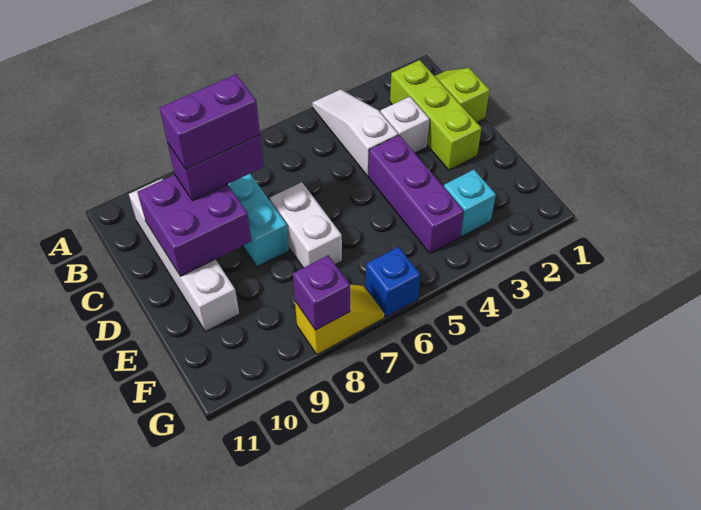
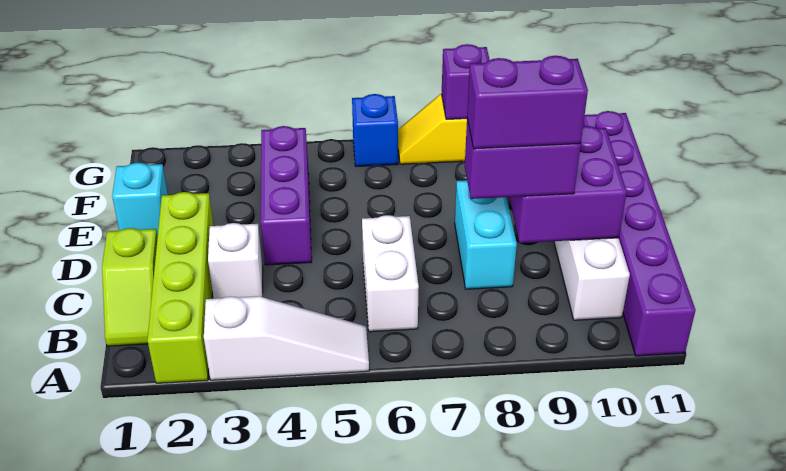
white 1x3 slope [312,89,398,176] -> white 1x3 slope turned to [204,296,369,380]
none -> purple 1x6 brick [583,111,696,356]
lime 1x3 brick [390,60,481,170] -> lime 1x4 brick [147,192,214,383]
white 1x2 brick [270,182,342,268] -> white 1x2 brick moved to [362,215,419,332]
cyan 1x1 brick [444,170,496,237] -> cyan 1x1 brick moved to [112,163,168,237]

